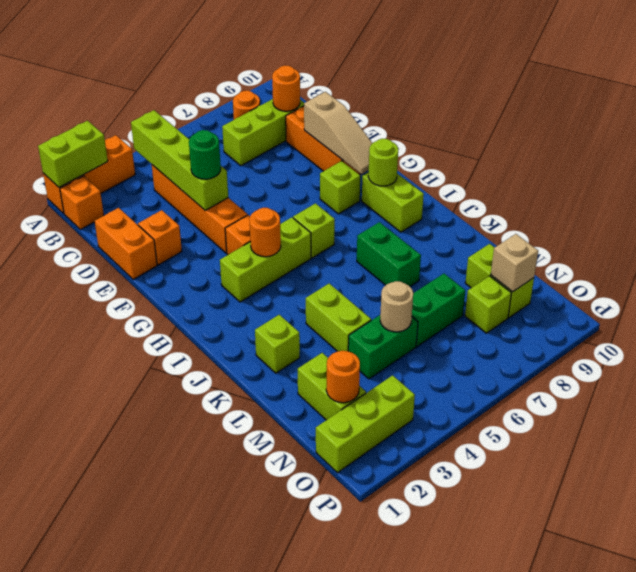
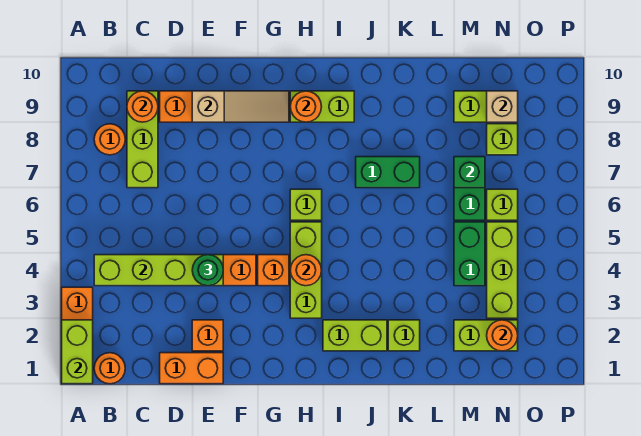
orange 1x1 brick [60,176,104,229] -> orange 1x1 round brick [94,353,125,384]
lime 1x1 brick [320,161,360,214] -> lime 1x1 brick moved to [487,189,518,220]
lime 1x1 round brick [368,139,398,186] -> orange 1x1 round brick [290,91,322,122]
lime 1x2 brick [306,283,371,351] -> lime 1x2 brick moved to [323,320,387,351]
tan 1x1 round brick [380,281,413,332] -> none
none -> green 1x1 brick [454,157,485,188]
lime 1x3 brick [316,375,415,473] -> lime 1x3 brick moved to [487,222,518,318]

